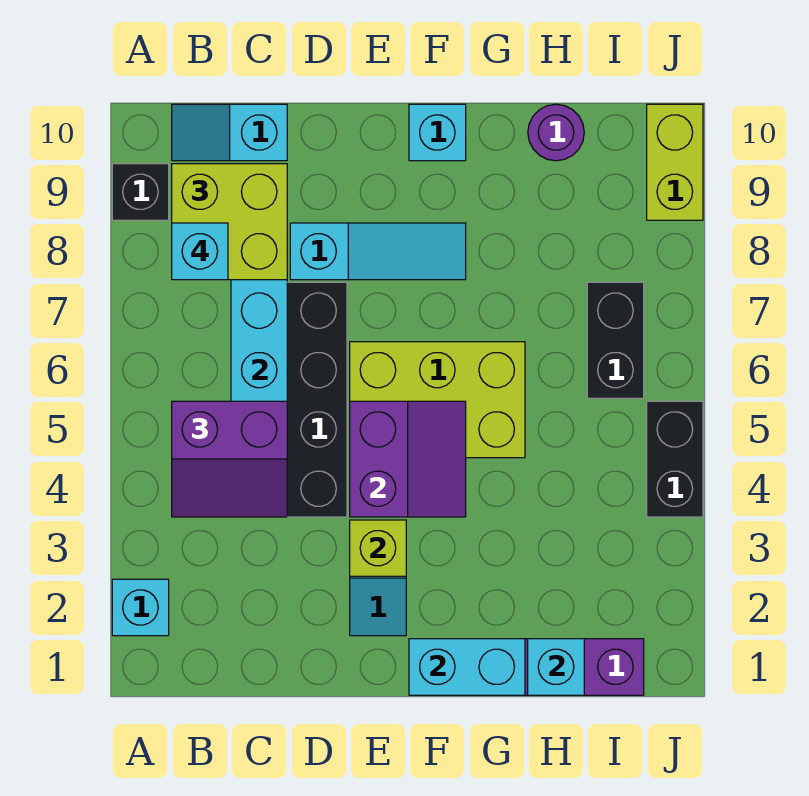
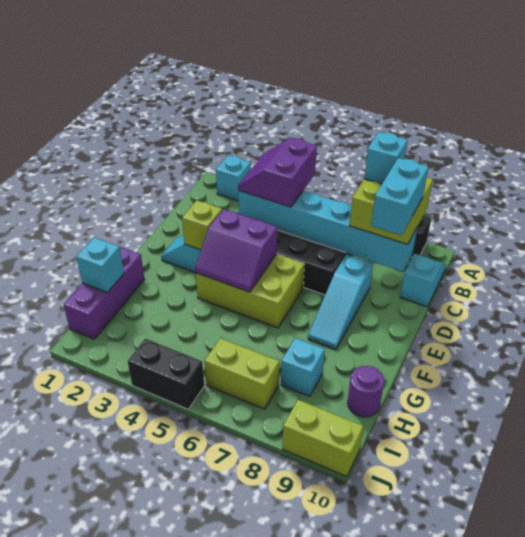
lime 2x3 brick [350,342,525,458] -> lime 2x3 brick turned to [196,254,305,328]
cyan 1x2 brick [409,639,525,695] -> cyan 1x2 brick moved to [371,158,428,236]
cyan 1x1 brick [409,104,466,161] -> cyan 1x1 brick moved to [281,338,325,396]
black 1x2 brick [587,282,644,398] -> lime 1x2 brick [205,338,279,409]

